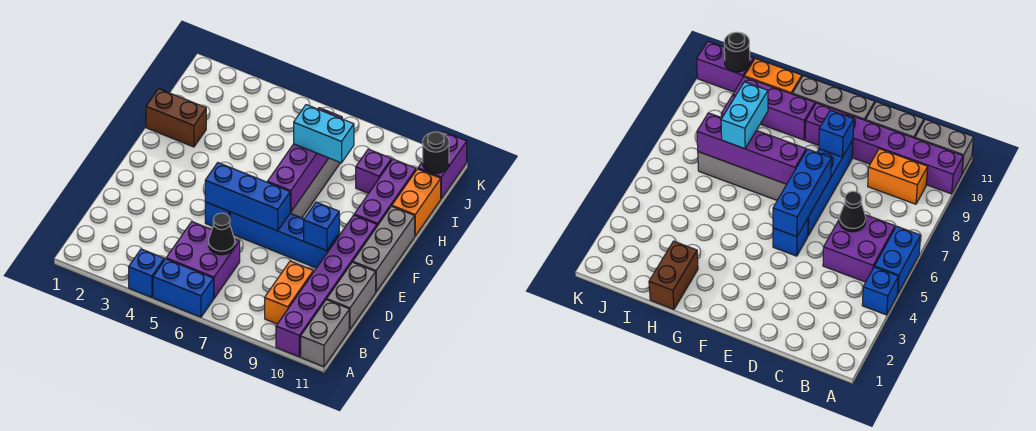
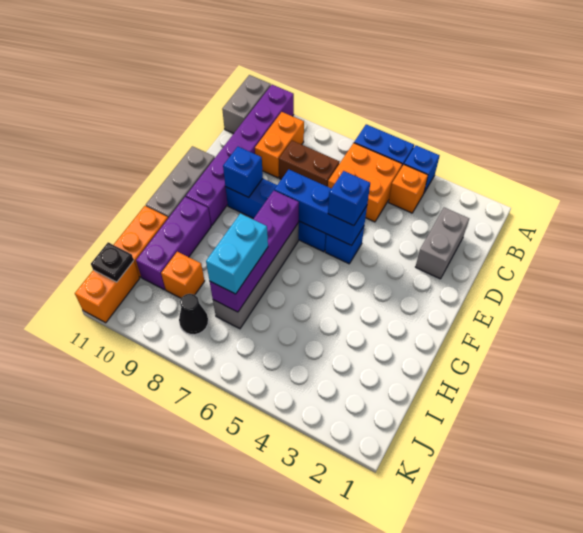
none -> orange 1x1 brick [389,165,428,213]
purple 2x2 brick [166,222,240,298] -> orange 2x2 brick [328,143,402,222]
black 1x1 cone [209,213,235,255] -> black 1x1 cone moved to [179,294,208,335]
grey 1x2 brick [327,262,376,329] -> grey 1x2 brick moved to [416,207,469,279]
none -> blue 1x1 brick [328,171,370,226]
brown 1x2 brick [146,89,206,147] -> brown 1x2 brick moved to [279,141,339,187]
cyan 1x2 brick [294,105,354,163] -> cyan 1x2 brick turned to [206,213,268,294]
purple 1x1 brick [356,149,392,193] -> orange 1x1 brick [161,252,204,298]
purple 1x2 brick [418,132,467,198] -> orange 1x2 brick [75,261,140,323]
black 1x1 round brick [423,132,449,173] -> black 1x1 plate [91,242,134,282]

